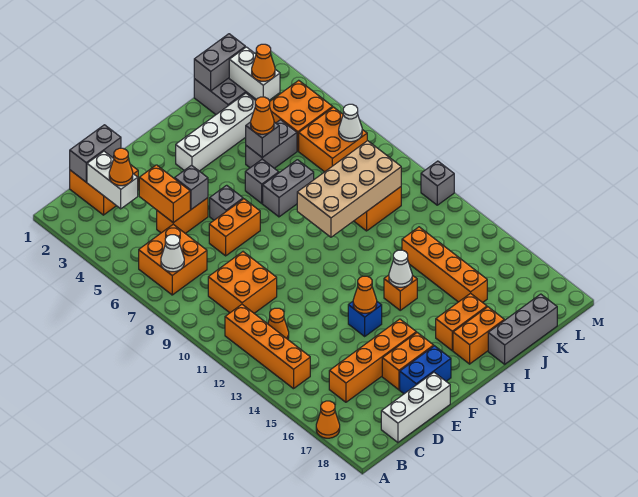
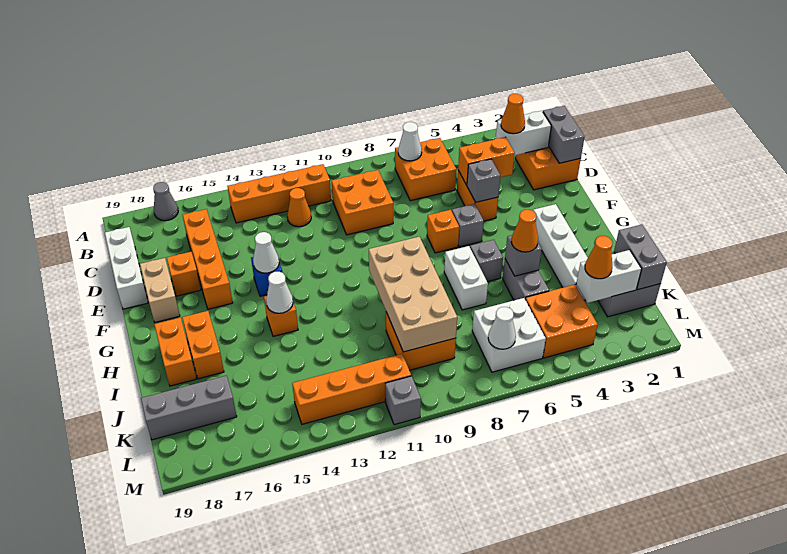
orange 1x1 cone [316,401,340,438] -> grey 1x1 cone [153,182,178,221]
orange 1x2 brick [209,199,260,256] -> orange 1x1 brick [427,210,459,253]
orange 1x2 brick [382,333,434,390] -> orange 1x1 brick [167,252,201,296]
blue 1x2 brick [400,346,451,394] -> tan 1x2 brick [140,258,180,322]
orange 1x1 cone [353,276,377,313] -> white 1x1 cone [253,232,279,273]
grey 1x2 brick [263,160,314,217] -> white 1x2 brick [444,246,488,310]
grey 1x3 brick [488,294,557,364] -> grey 1x3 brick turned to [141,376,237,440]
orange 1x4 brick [402,227,487,303] -> orange 1x4 brick moved to [292,354,411,424]
orange 2x2 brick [299,107,367,172] -> white 2x2 brick [472,298,546,372]

